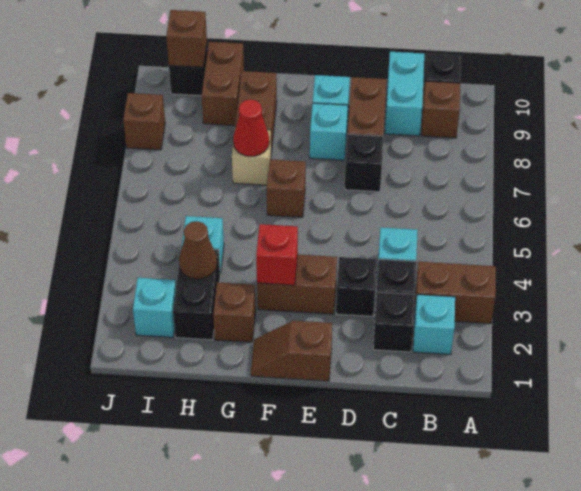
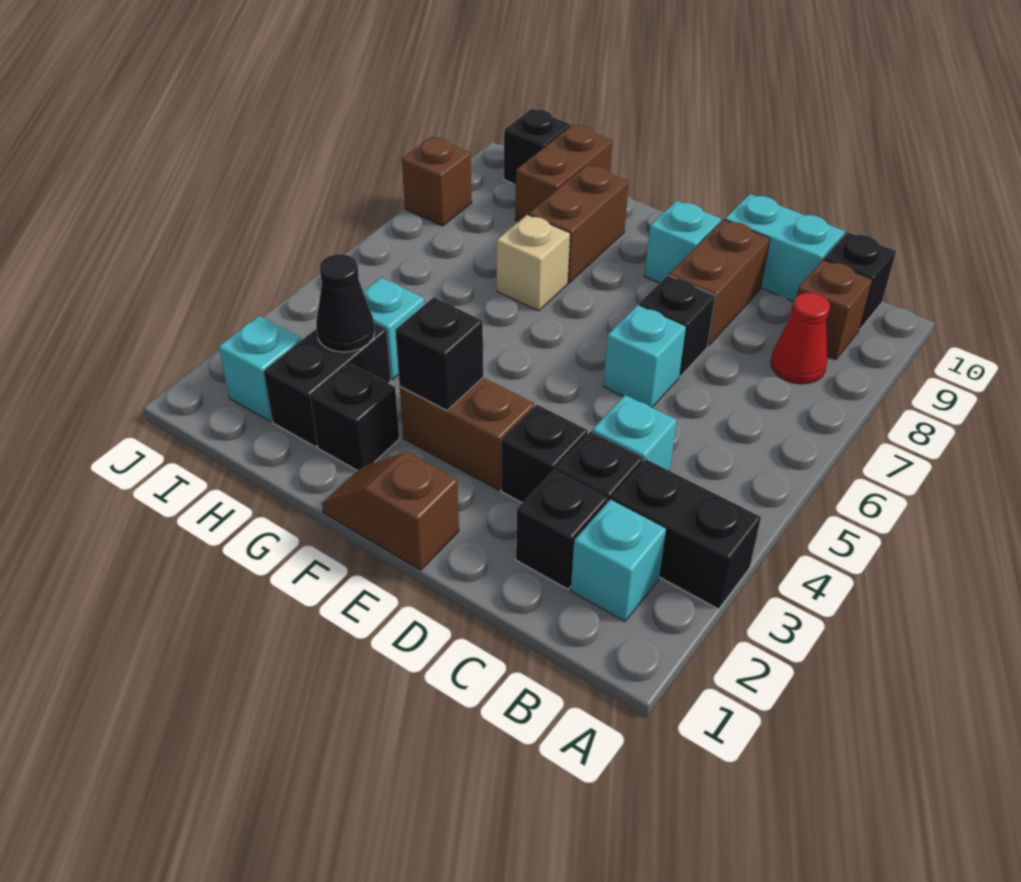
brown 1x2 brick [414,262,496,324] -> black 1x2 brick [612,459,761,609]
cyan 1x2 brick [385,52,424,136] -> cyan 1x2 brick turned to [725,194,845,302]
cyan 1x1 brick [310,103,348,160] -> cyan 1x1 brick moved to [603,305,686,408]
red 1x1 brick [256,224,298,285] -> black 1x1 brick [395,297,483,411]
brown 1x1 brick [267,159,306,217] -> none
brown 1x1 brick [213,282,256,342] -> black 1x1 brick [310,363,399,471]
red 1x1 cone [233,100,269,156] -> red 1x1 cone moved to [771,293,830,384]
brown 1x1 cone [179,221,217,279] -> black 1x1 cone [316,254,375,352]
brown 1x1 brick [166,10,207,67] -> none

